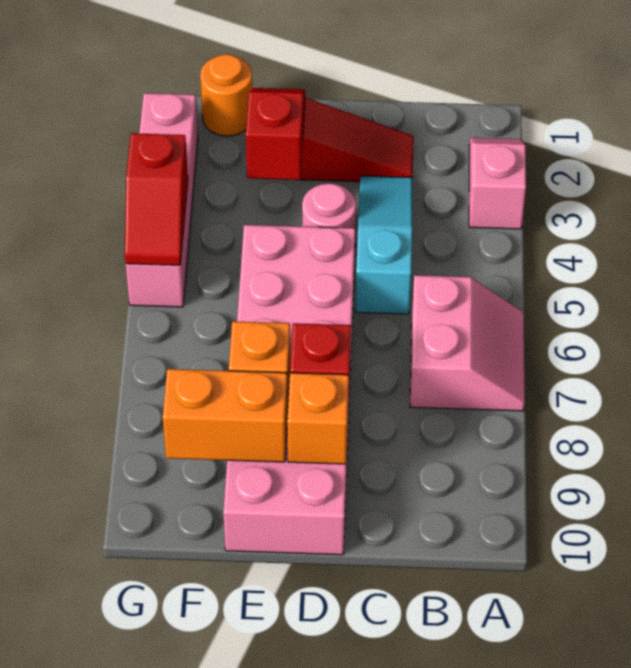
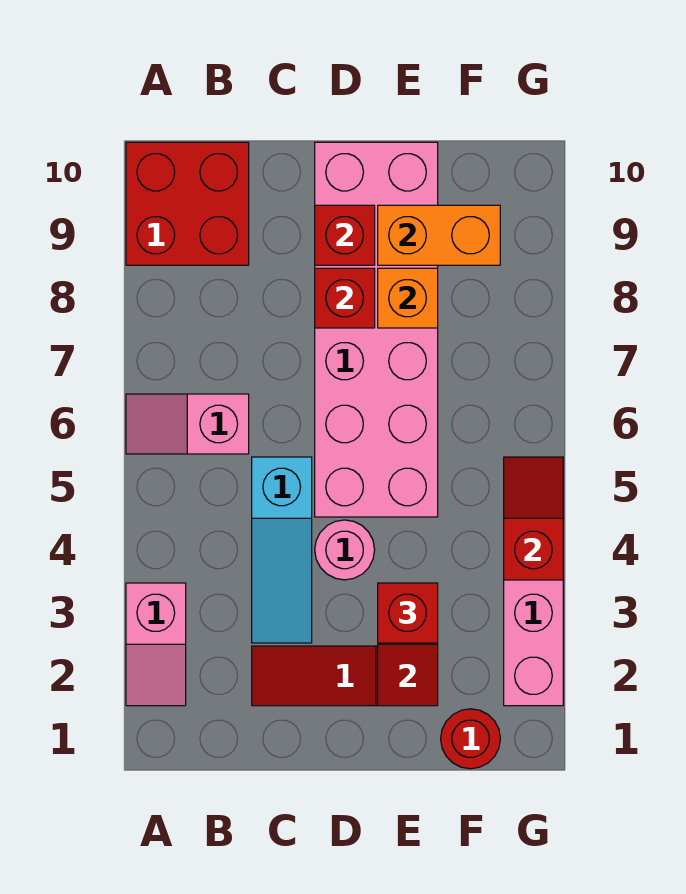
pink 2x2 slope [410,275,525,411] -> pink 1x2 slope [126,394,249,454]
none -> red 2x2 brick [126,142,249,265]
orange 1x1 brick [287,373,349,464] -> red 1x1 brick [315,205,375,265]
none -> red 1x1 brick [378,583,438,643]
orange 1x1 round brick [200,54,252,136] -> red 1x1 round brick [441,709,500,769]

